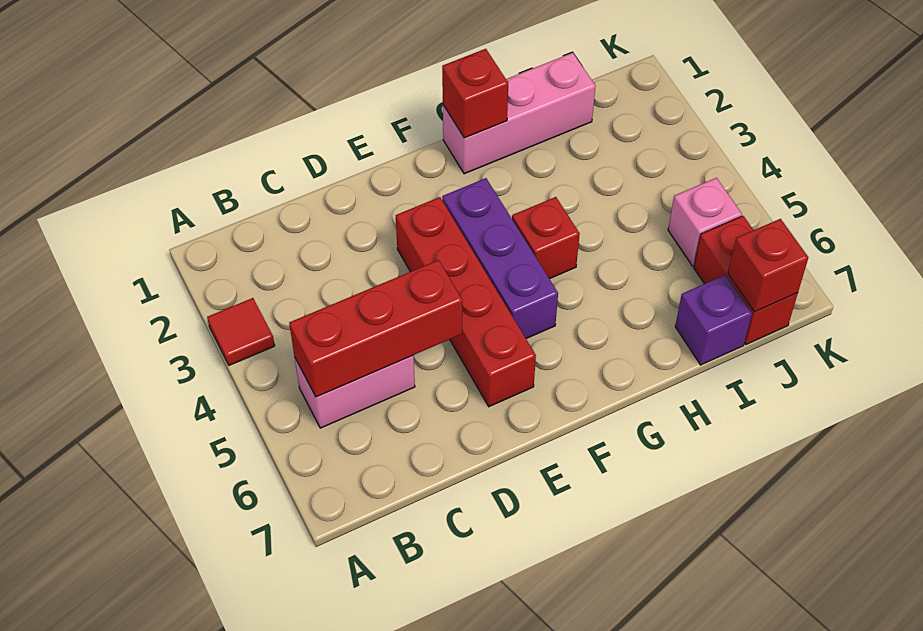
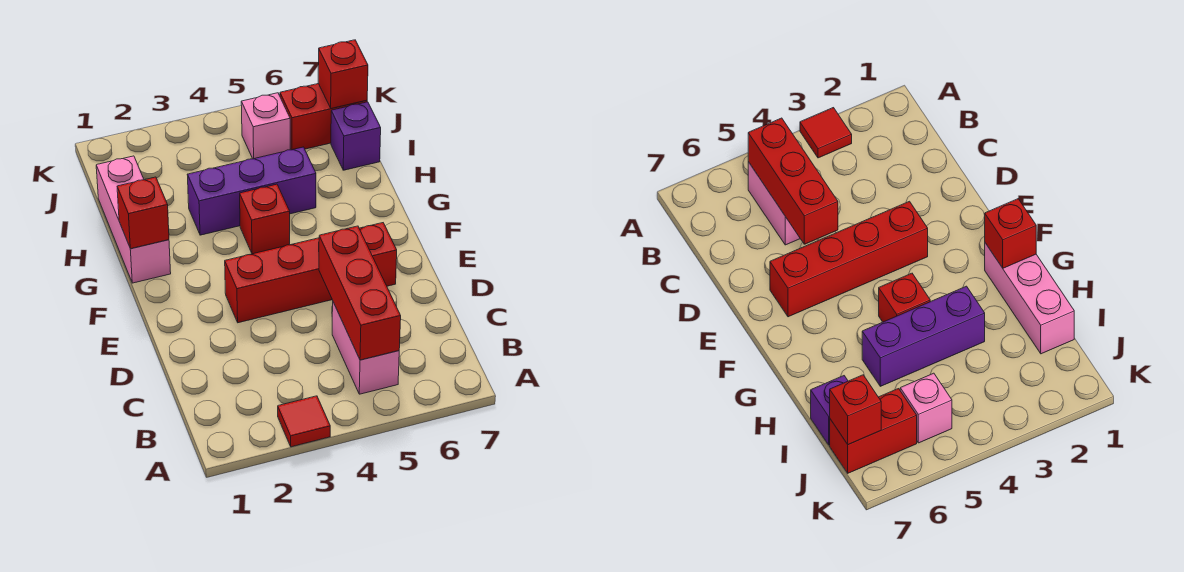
purple 1x3 brick [442,178,558,339] -> purple 1x3 brick moved to [187,147,316,235]

